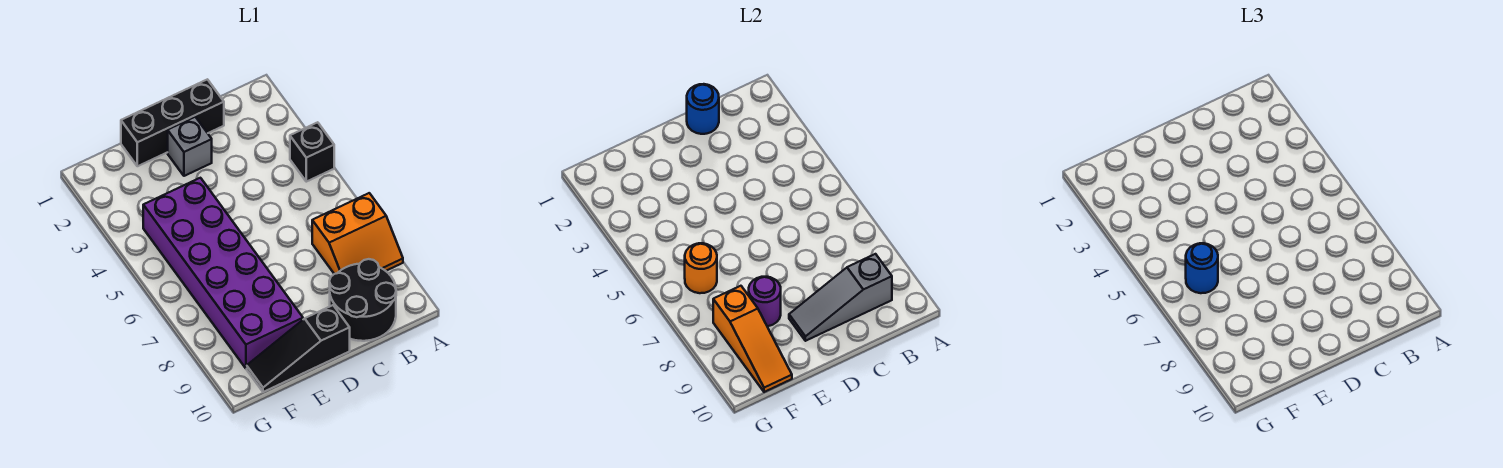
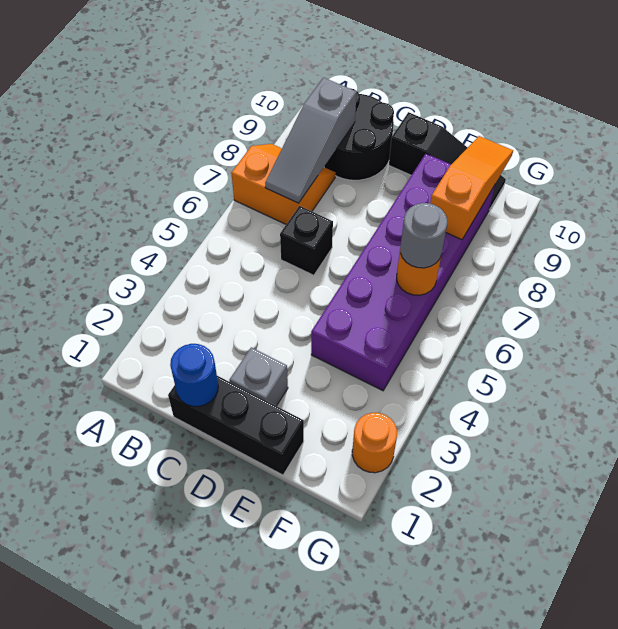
black 1x1 brick [290,122,334,182] -> black 1x1 brick moved to [280,206,333,275]
grey 1x3 slope [789,254,892,341] -> grey 1x3 slope turned to [265,78,357,203]
purple 1x1 round brick [749,277,781,326] -> none
blue 1x1 round brick [1186,243,1218,293] -> grey 1x1 round brick [400,203,447,268]
none -> orange 1x1 round brick [352,413,397,473]

